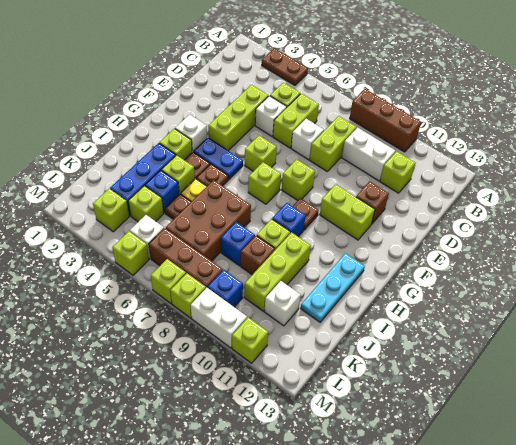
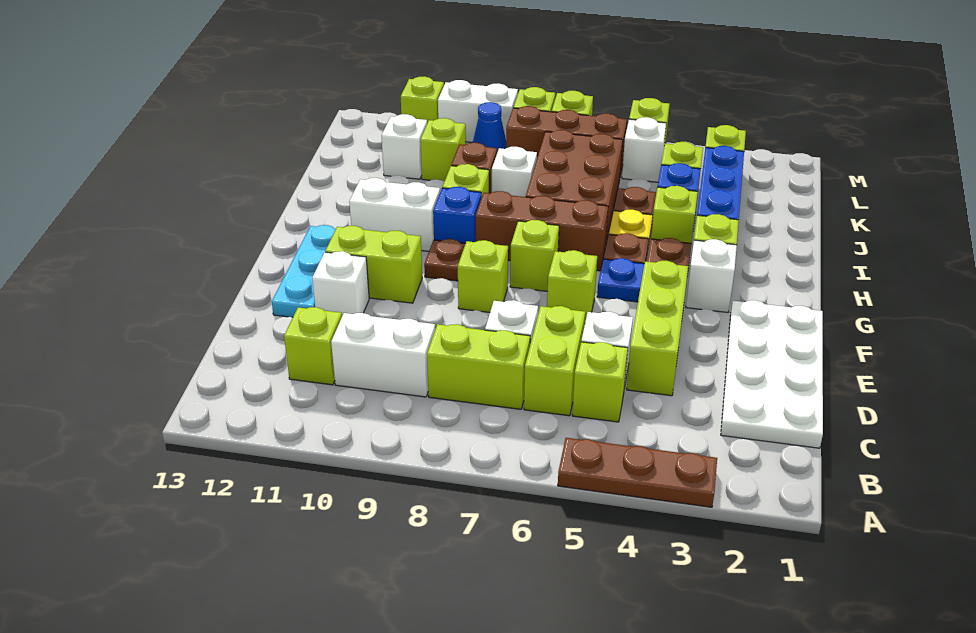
brown 1x2 plate [262,48,308,85] -> brown 1x3 plate [558,438,717,507]
brown 1x3 brick [350,89,421,152] -> brown 1x3 brick moved to [476,191,608,271]
none -> white 2x4 plate [721,300,823,448]
lime 1x2 brick [310,116,356,171] -> lime 1x2 brick turned to [427,324,530,409]
brown 1x1 brick [356,181,389,224] -> white 1x1 brick [312,251,369,316]
none -> white 1x2 brick [349,178,440,251]
cyan 1x3 plate [301,253,365,322] -> cyan 1x3 plate moved to [272,225,335,317]
lime 1x3 brick [244,232,311,311] -> lime 1x1 brick [420,118,466,182]
blue 1x1 brick [221,222,255,266] -> white 1x1 brick [492,147,537,197]
blue 1x1 brick [208,270,243,307] -> blue 1x1 cone [473,102,506,152]

